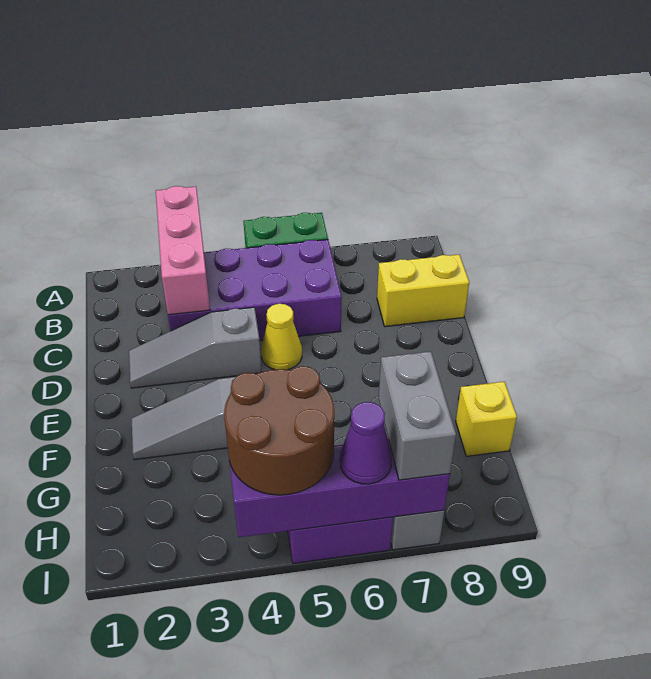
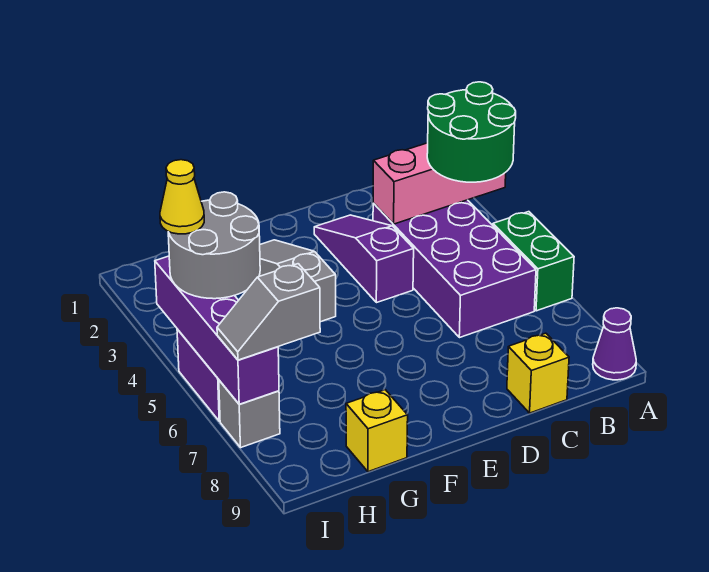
none -> green 2x2 round brick [427,82,516,182]
yellow 1x2 brick [377,255,469,327] -> yellow 1x1 brick [507,333,569,413]
grey 1x3 slope [129,307,262,388] -> purple 1x3 slope [314,215,414,303]
yellow 1x1 cone [261,304,302,370] -> yellow 1x1 cone moved to [160,160,204,234]
brown 2x2 round brick [224,366,334,495] -> grey 2x2 round brick [168,192,260,299]
grey 1x2 brick [379,351,456,480] -> grey 1x2 slope [217,264,320,360]
purple 1x1 cone [340,402,392,484] -> purple 1x1 cone moved to [593,308,636,380]

